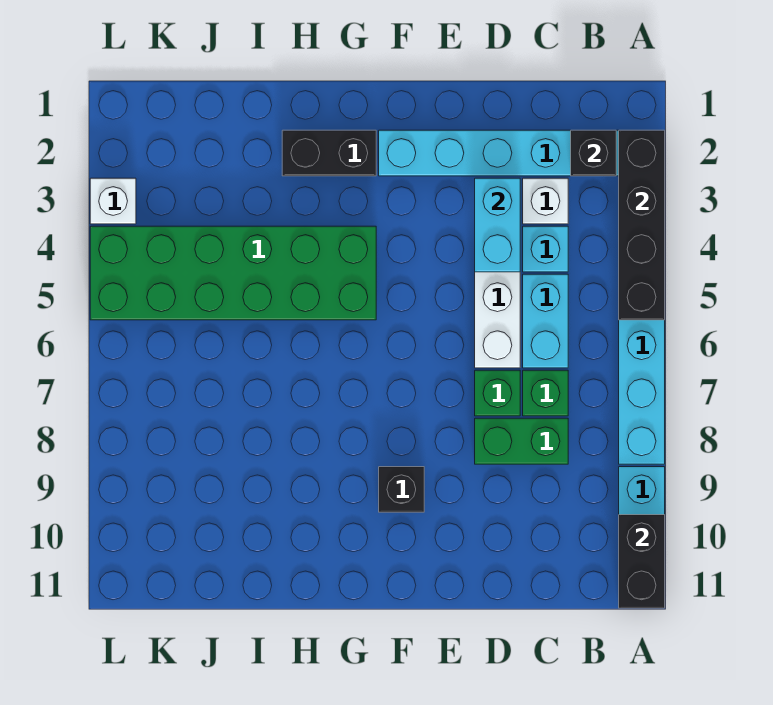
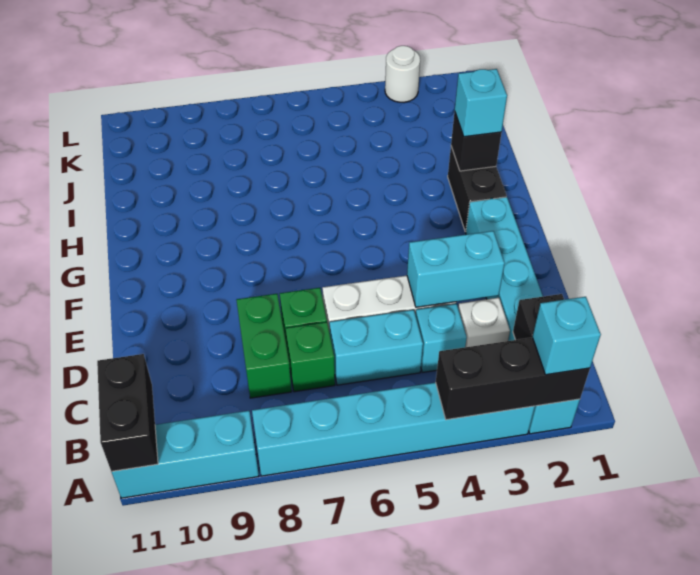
black 1x4 brick [619,130,665,320] -> black 1x3 brick [436,337,590,420]
none -> cyan 1x1 brick [533,297,601,375]
black 1x2 brick [619,515,665,608] -> black 1x2 brick turned to [97,354,158,472]
black 1x1 brick [379,467,424,512] -> black 1x1 brick moved to [451,111,501,171]
green 2x6 brick [90,226,376,320] -> none
none -> cyan 1x1 brick [455,69,507,137]
white 1x1 brick [90,178,136,224] -> white 1x1 round brick [385,46,420,102]

